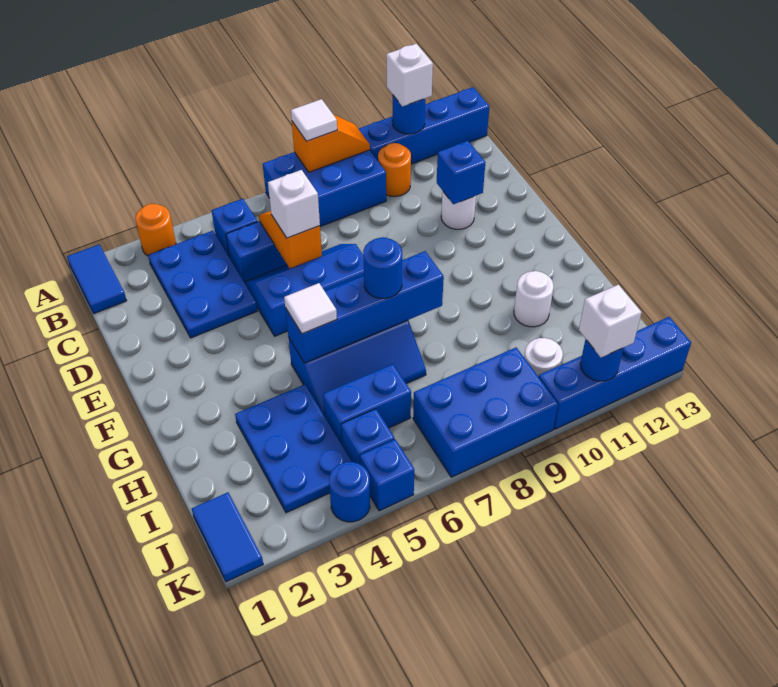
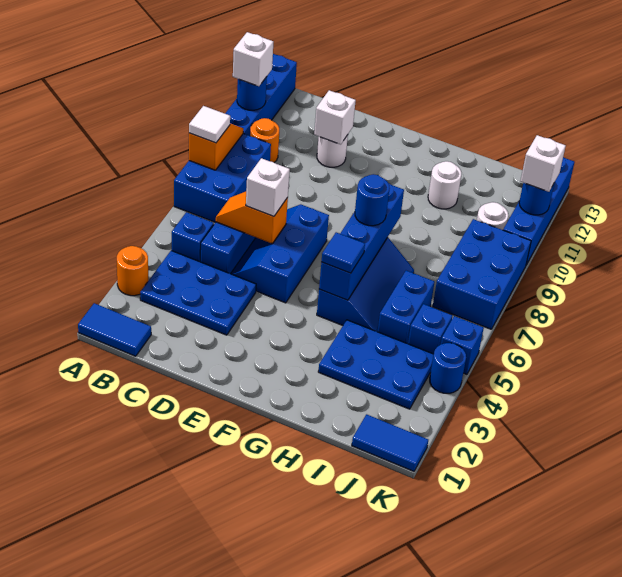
blue 1x1 brick [437,141,486,204] -> white 1x1 brick [314,90,356,144]
white 1x1 tile [284,283,337,334] -> blue 1x1 tile [321,232,365,273]

